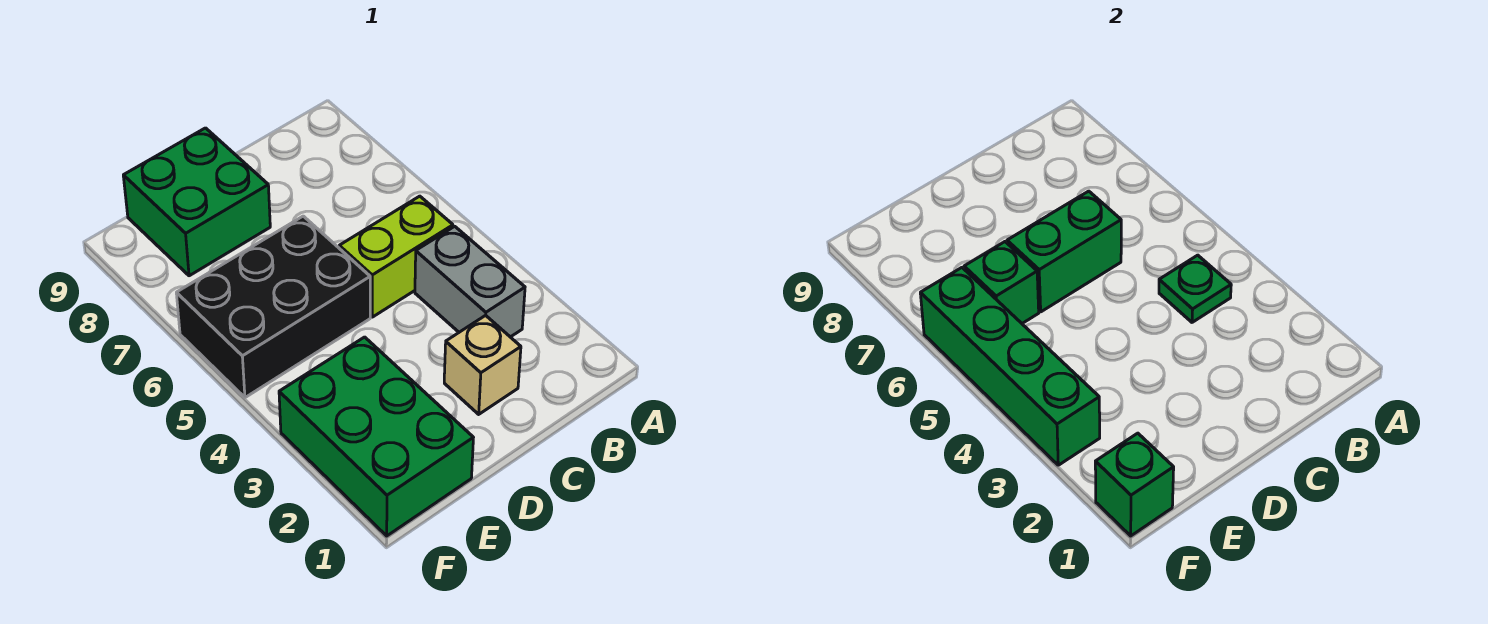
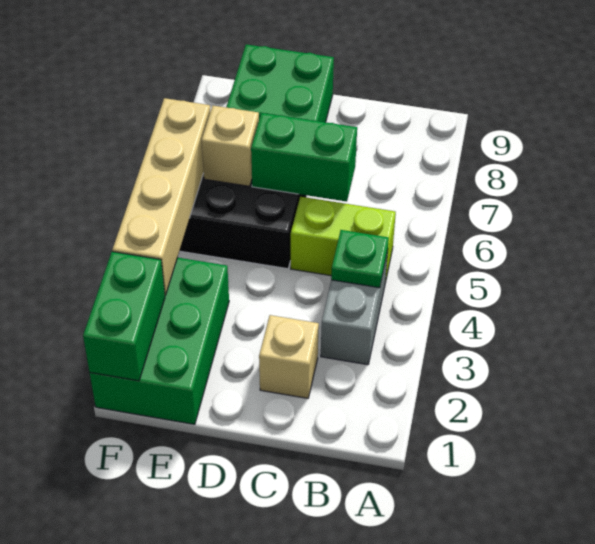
green 1x1 brick [964,242,1039,323] -> tan 1x1 brick [202,106,259,186]
green 1x1 brick [1095,433,1174,536] -> green 1x2 brick [83,252,165,381]
green 1x4 brick [920,268,1100,465] -> tan 1x4 brick [112,98,210,295]

